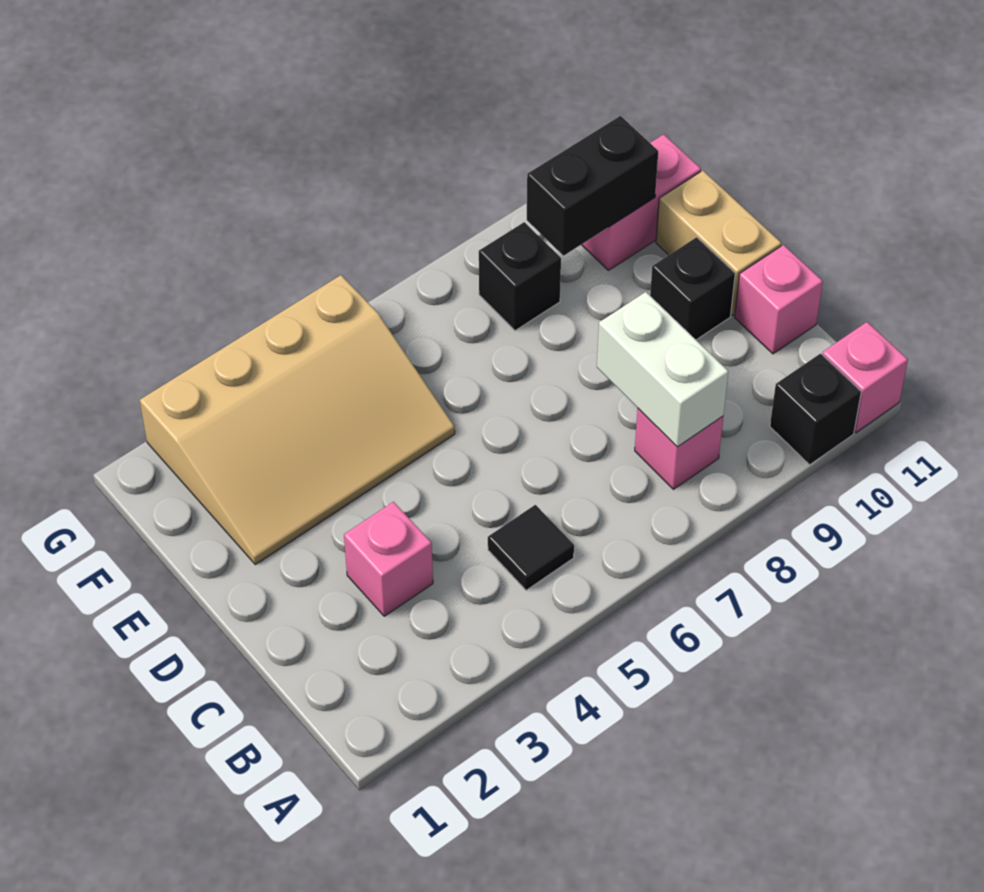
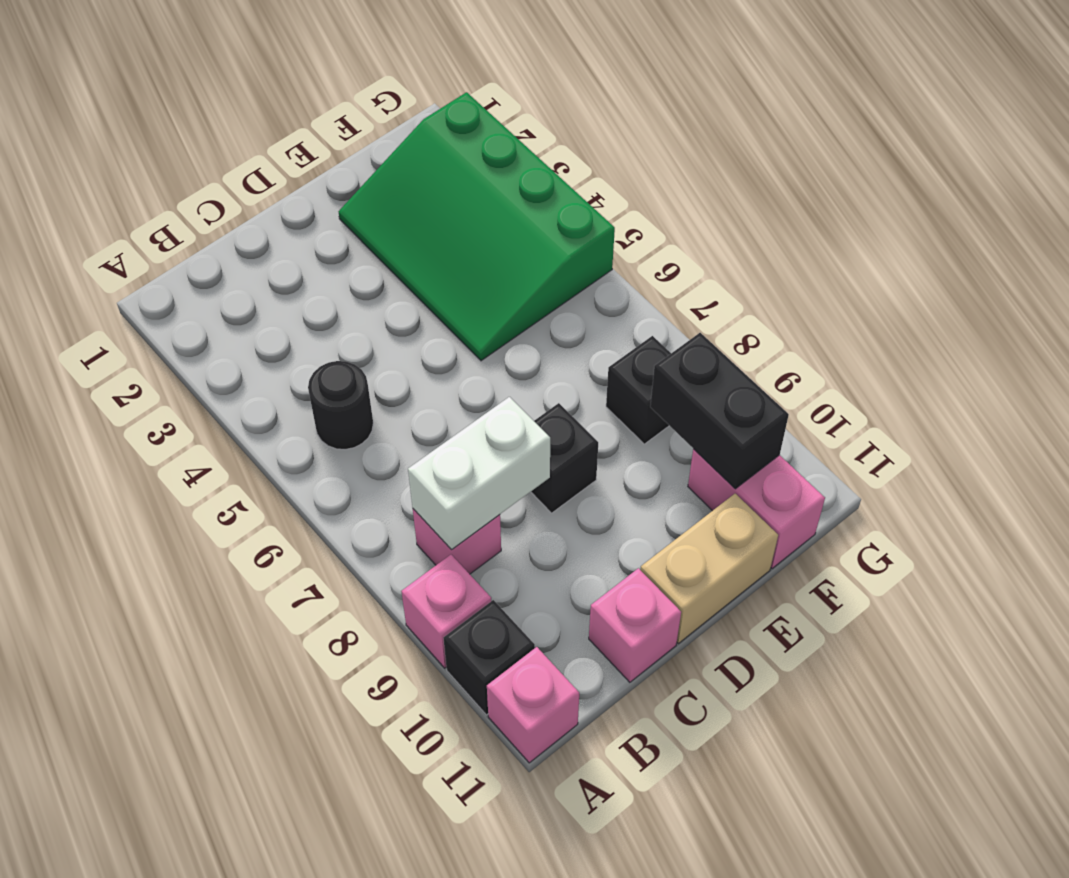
black 1x1 tile [488,505,574,590] -> black 1x1 round brick [308,361,373,449]
pink 1x1 brick [344,502,433,616] -> pink 1x1 brick moved to [401,555,491,668]
black 1x1 brick [650,237,735,340] -> black 1x1 brick moved to [531,403,598,513]
tan 3x4 slope [140,275,455,564] -> green 3x4 slope [338,92,615,361]

